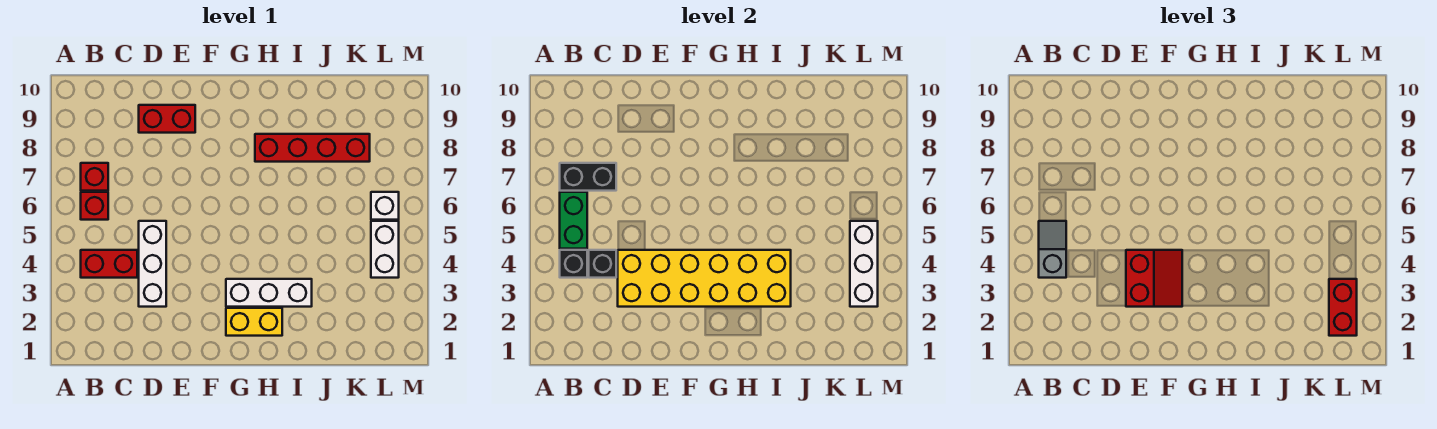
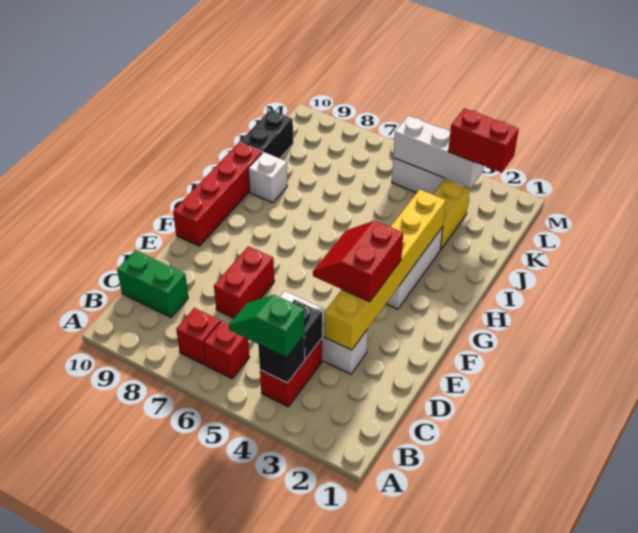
grey 1x2 slope [1039,221,1066,278] -> green 1x2 slope [229,295,304,358]
green 1x2 brick [560,192,587,249] -> green 1x2 brick moved to [117,250,188,317]
black 1x2 brick [560,163,616,191] -> black 1x2 brick moved to [240,110,293,159]
yellow 2x6 brick [618,250,791,307] -> yellow 1x6 brick [324,189,446,350]
red 1x2 brick [139,105,195,133] -> red 1x2 brick moved to [214,246,274,318]
red 2x2 slope [1126,250,1182,307] -> red 2x2 slope turned to [313,221,403,302]
yellow 1x2 brick [226,308,282,336] -> yellow 1x2 brick moved to [433,179,470,250]
red 1x4 brick [255,134,370,162] -> red 1x4 brick moved to [173,142,262,246]
white 1x1 brick [371,192,399,220] -> white 1x1 brick moved to [248,152,287,203]

